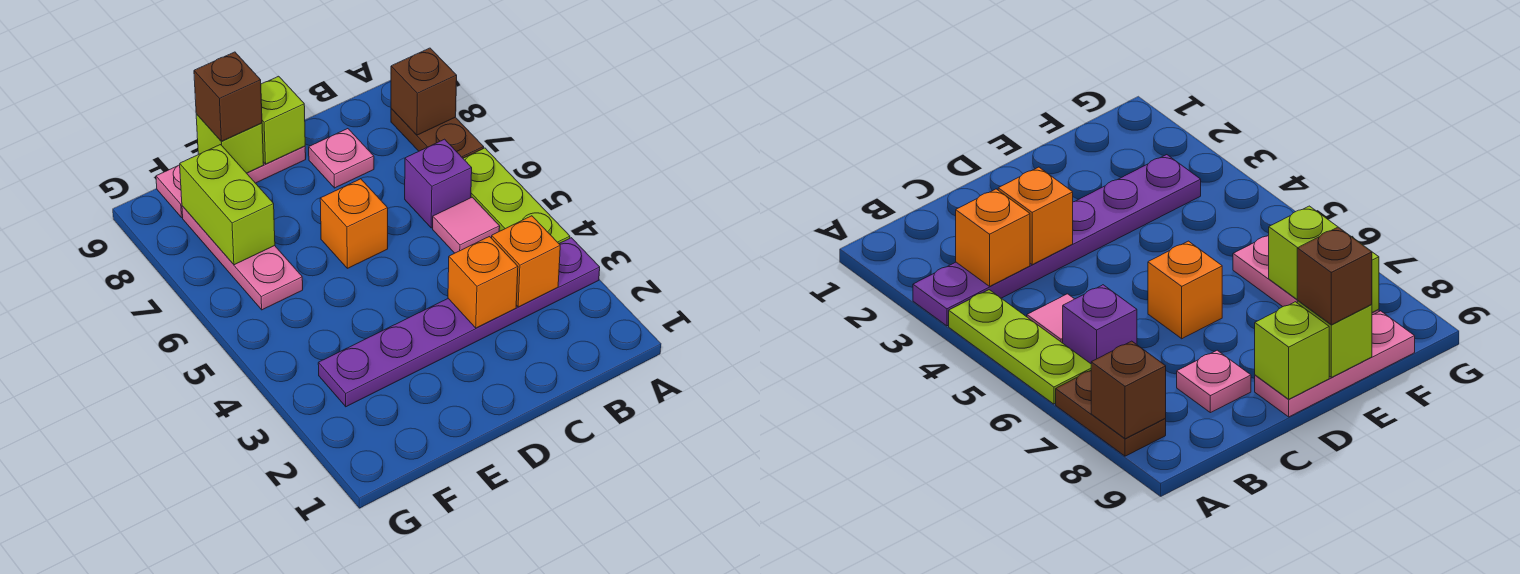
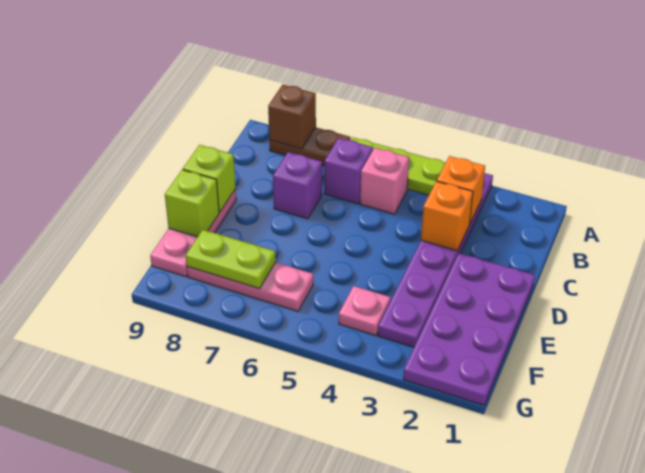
pink 1x1 tile [433,197,500,253] -> pink 1x1 brick [360,148,409,214]
none -> purple 1x1 brick [273,152,322,219]
pink 1x1 plate [309,129,374,188] -> pink 1x1 plate moved to [339,286,391,336]
none -> purple 2x4 plate [403,253,535,405]
orange 1x1 brick [320,179,388,268] -> none
brown 1x1 brick [194,52,262,141] -> none
lime 1x2 brick [180,145,275,265] -> lime 1x2 plate [186,230,276,289]

